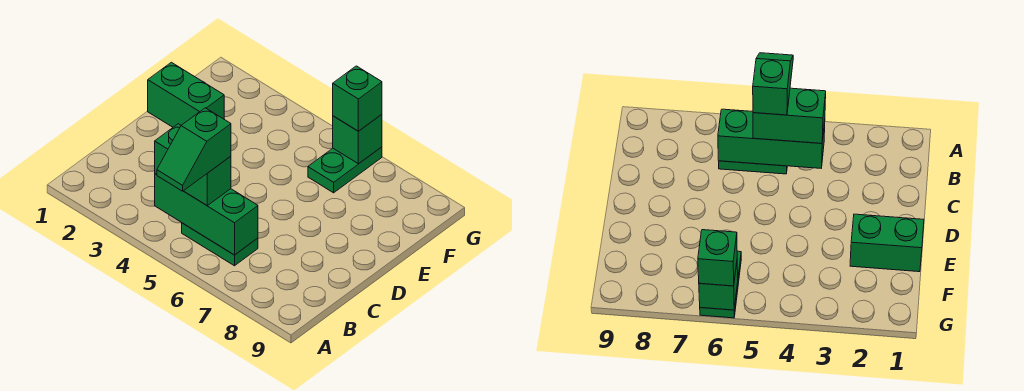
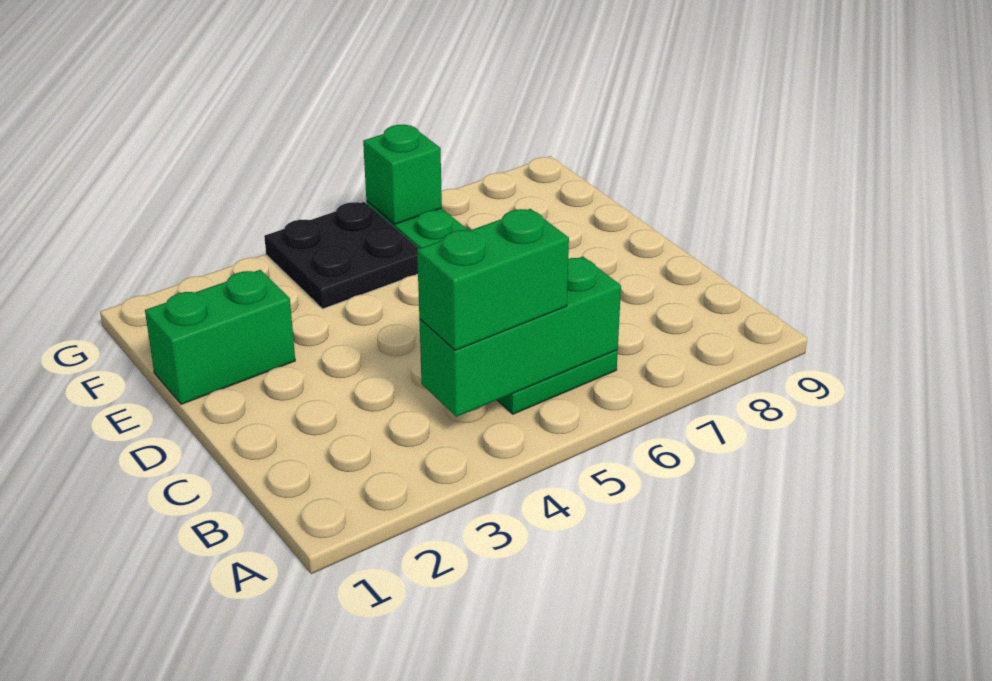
green 1x2 slope [157,108,231,191] -> none
none -> black 2x2 plate [264,202,419,309]
green 1x1 brick [333,66,382,131] -> none

